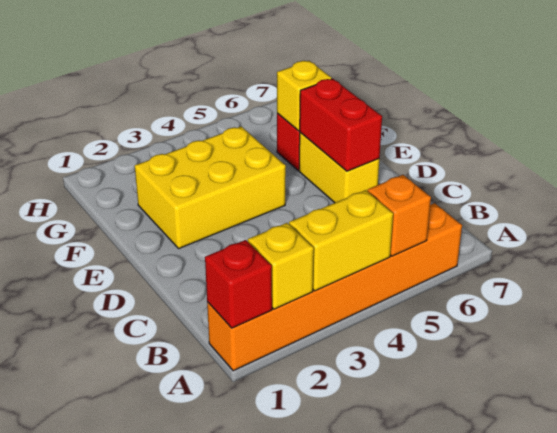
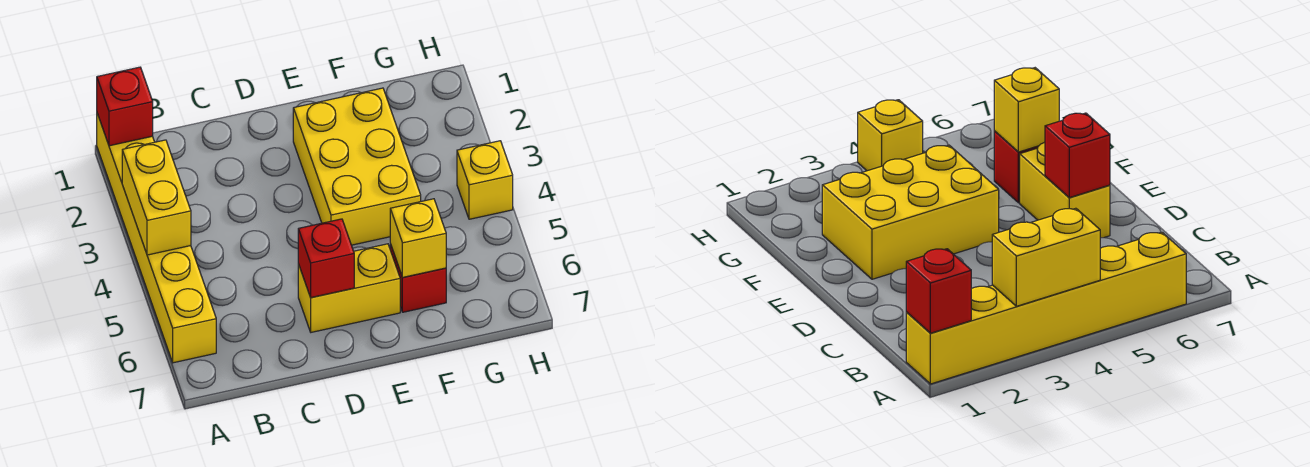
orange 1x6 brick [207,203,462,371] -> yellow 1x6 brick [97,114,216,363]
yellow 1x1 brick [248,223,314,309] -> yellow 1x1 brick moved to [457,141,513,219]
orange 1x1 brick [367,175,431,256] -> none
red 1x2 brick [300,79,382,171] -> red 1x1 brick [298,219,354,297]

